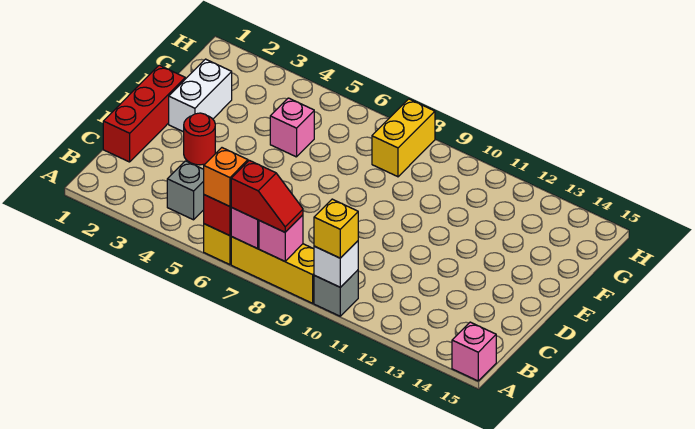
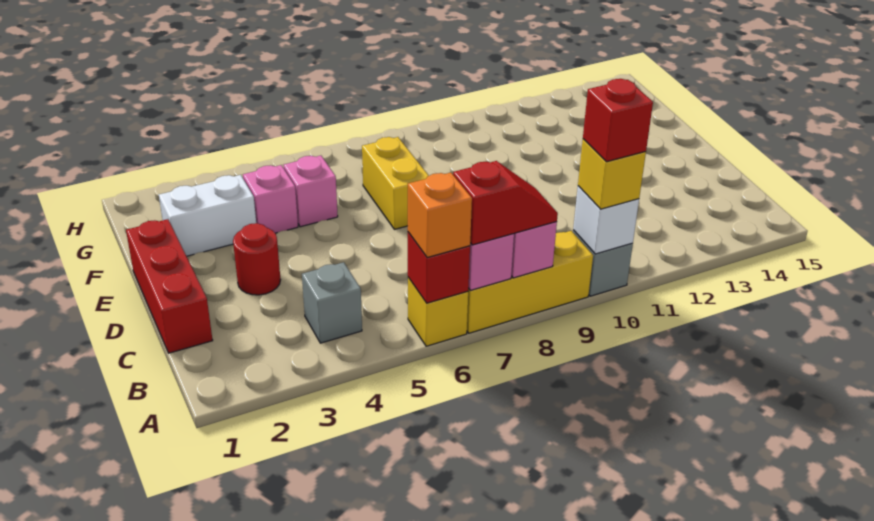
none -> red 1x1 brick [583,79,653,162]
pink 1x1 brick [452,322,496,381] -> pink 1x1 brick moved to [243,165,298,233]
white 1x2 brick [169,59,232,132] -> white 1x2 brick turned to [159,175,256,256]
yellow 1x2 brick [372,99,435,177] -> yellow 1x2 brick moved to [362,137,429,229]

